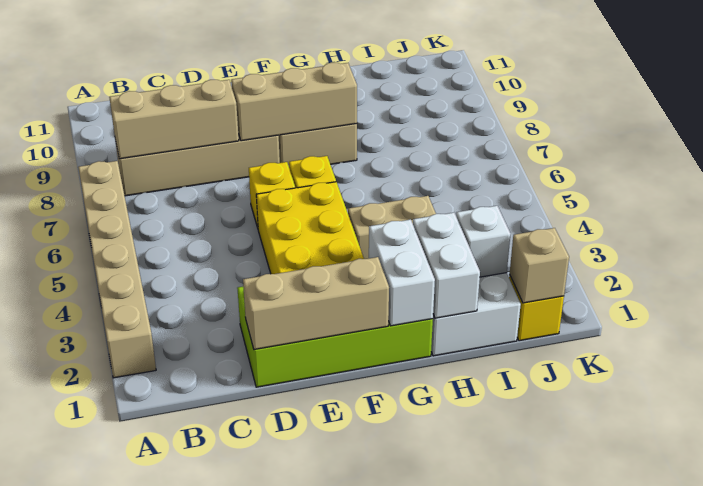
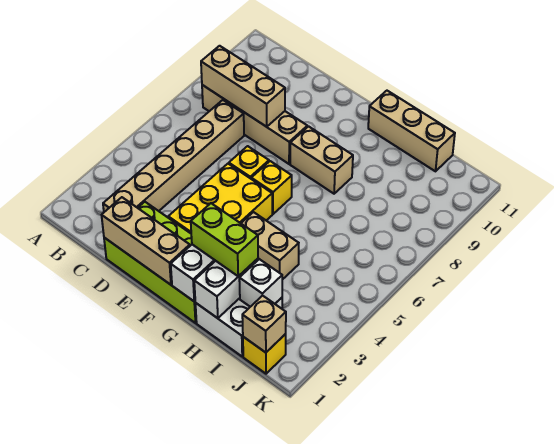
tan 1x6 brick [78,161,156,378] -> tan 1x6 brick moved to [103,100,244,212]
tan 1x3 brick [231,63,357,141] -> tan 1x3 brick moved to [368,91,455,171]
none -> lime 1x2 brick [191,203,258,276]

